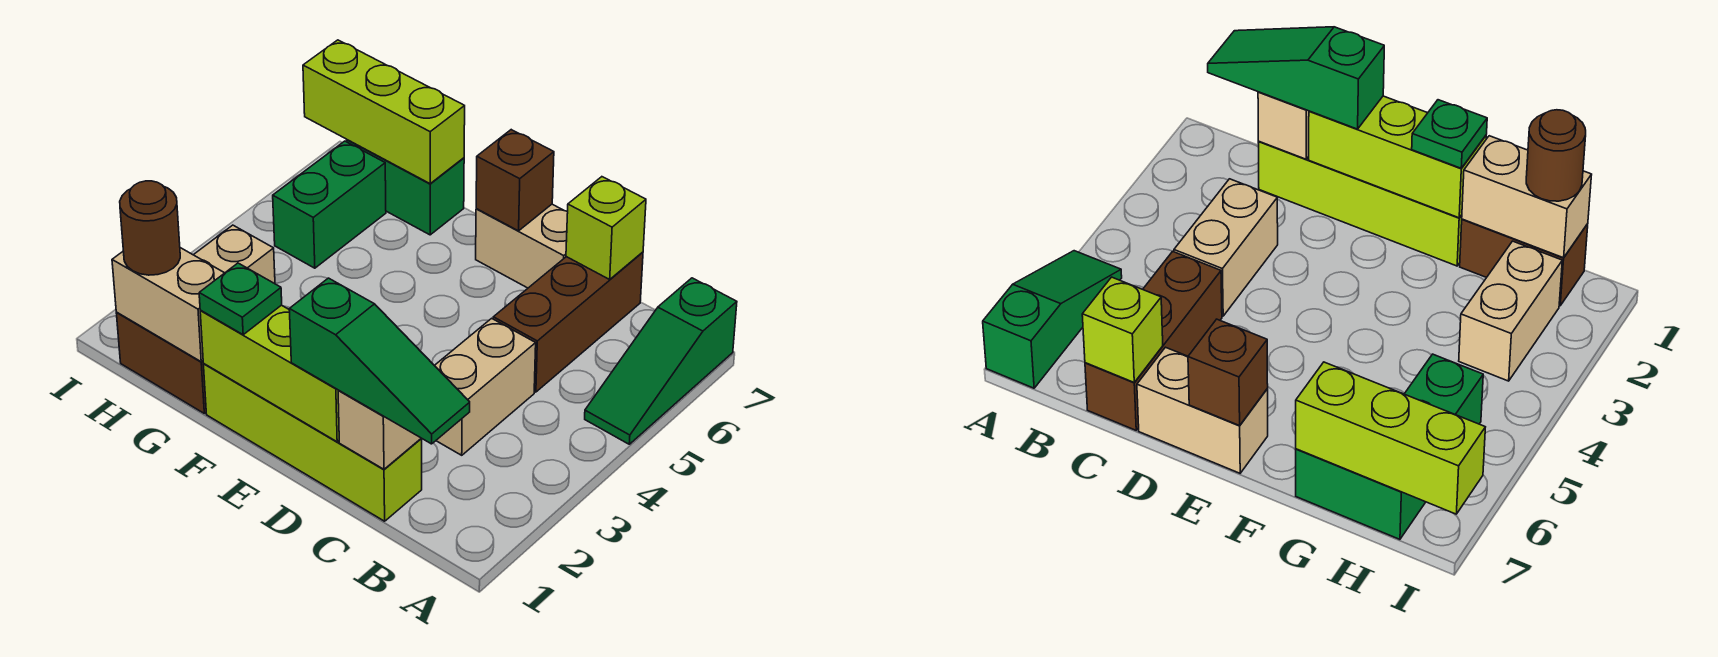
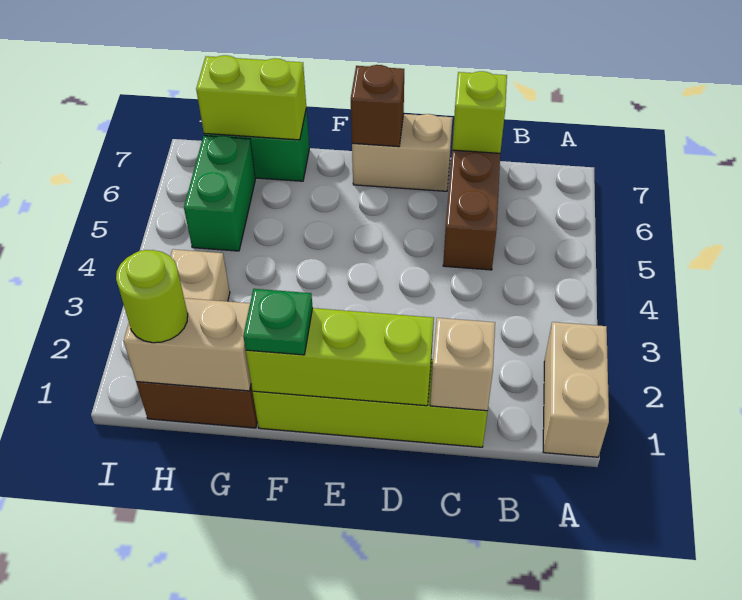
green 1x3 slope [585,278,737,444] -> none
green 1x3 slope [289,278,470,444] -> none
tan 1x2 brick [434,318,536,455] -> tan 1x2 brick moved to [543,322,609,457]
lime 1x3 brick [303,40,465,184] -> lime 1x2 brick [196,55,306,140]
brown 1x1 round brick [120,181,180,275] -> lime 1x1 round brick [116,250,188,343]

